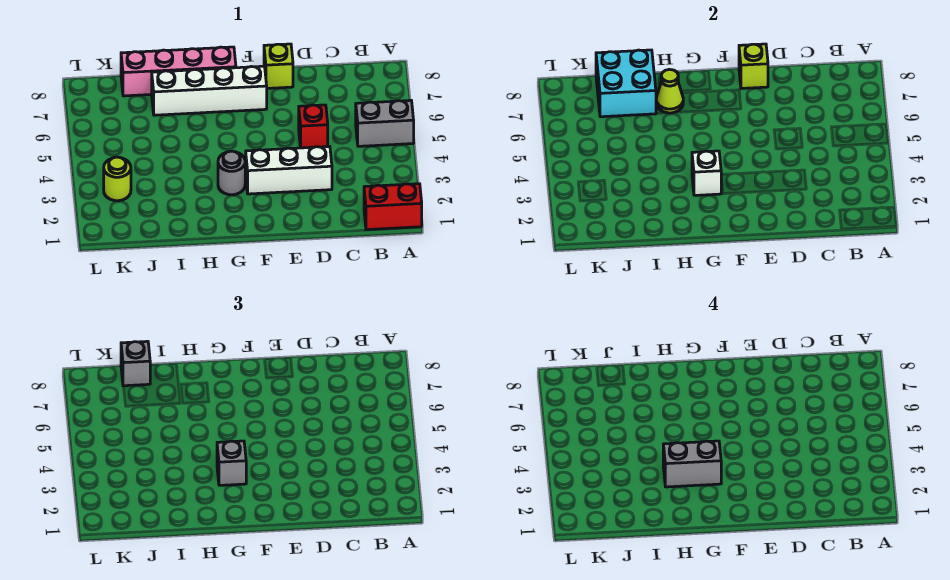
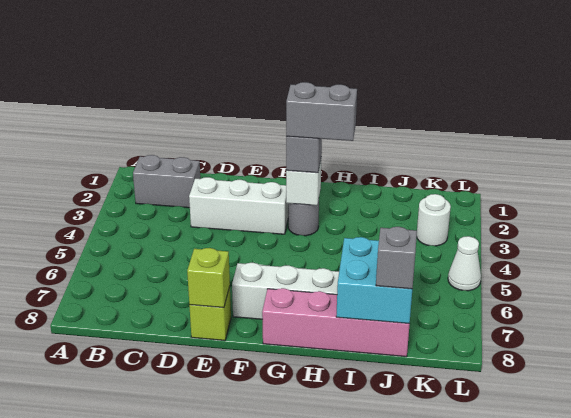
red 1x2 brick [364,184,422,230] -> none
grey 1x2 brick [356,100,414,146] -> grey 1x2 brick moved to [133,155,200,208]
red 1x1 brick [299,105,328,148] -> none
lime 1x1 cone [656,69,683,113] -> none
lime 1x1 round brick [104,157,131,201] -> white 1x1 round brick [417,194,451,246]
none -> white 1x1 cone [448,236,481,291]

